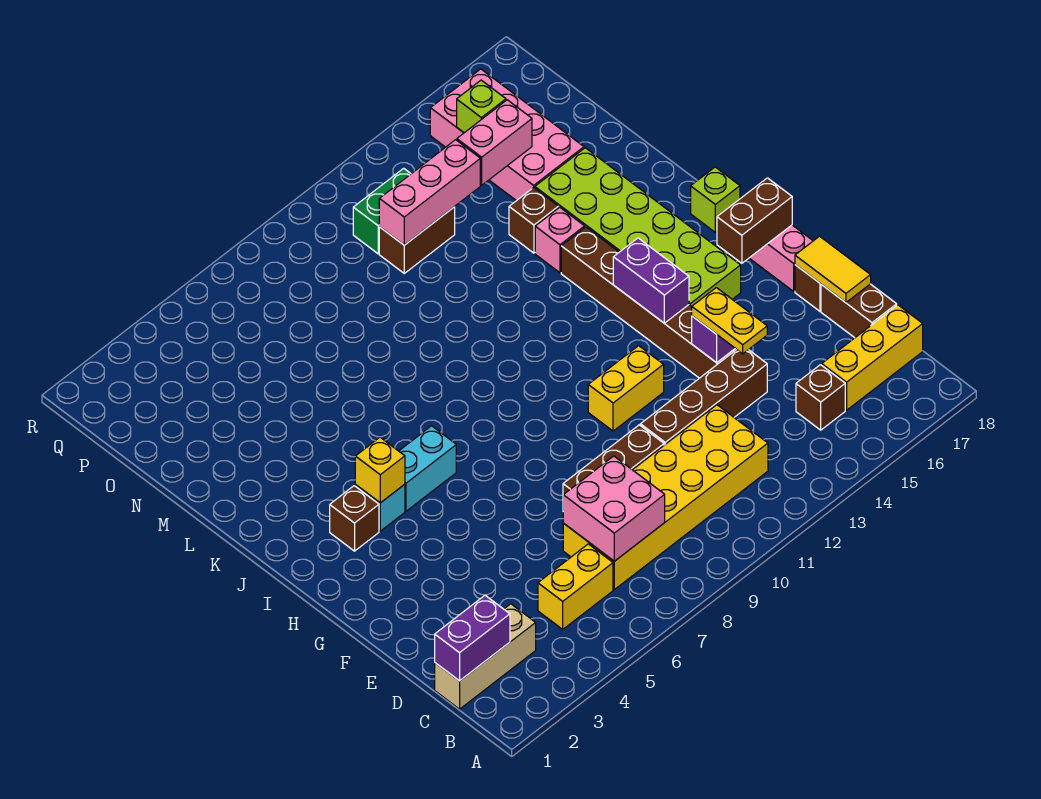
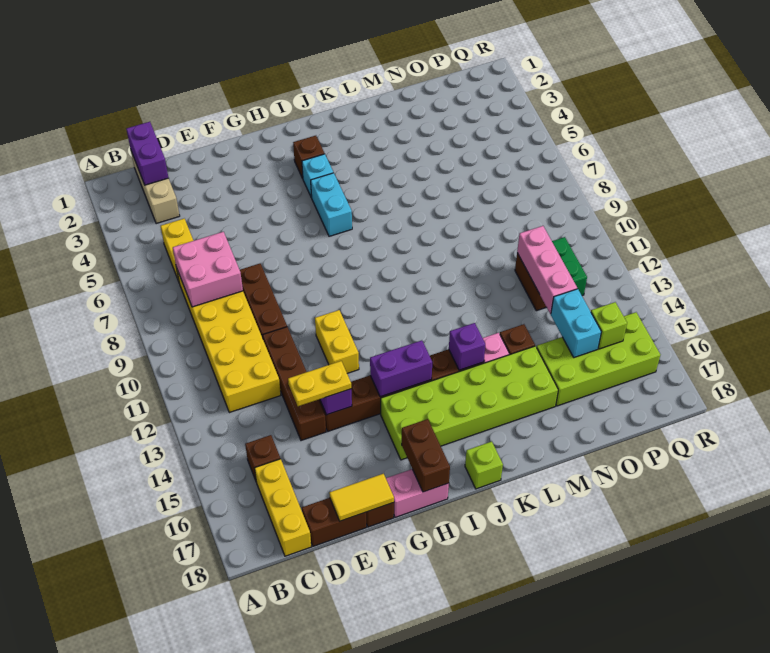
yellow 1x1 brick [355,437,405,503] -> none
none -> purple 1x1 brick [449,323,485,370]
pink 2x4 brick [430,69,584,201] -> lime 2x4 brick [537,312,660,406]
pink 1x2 brick [457,100,532,185] -> cyan 1x2 brick [551,289,601,357]

